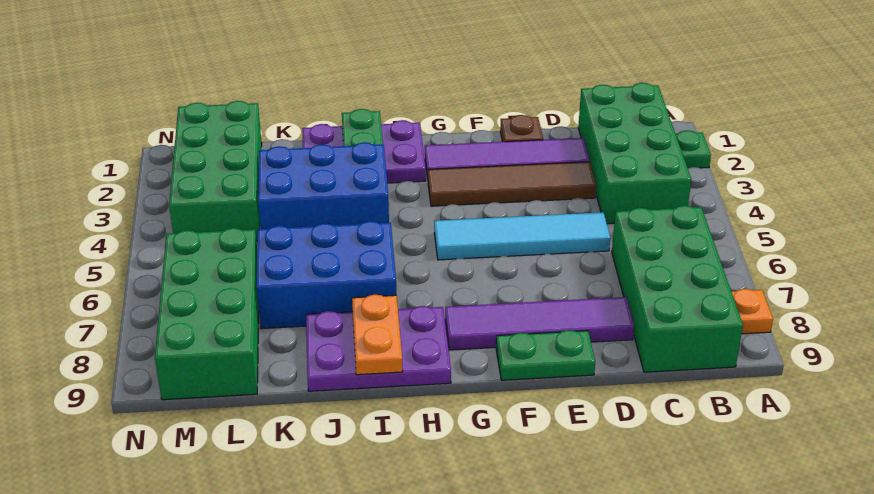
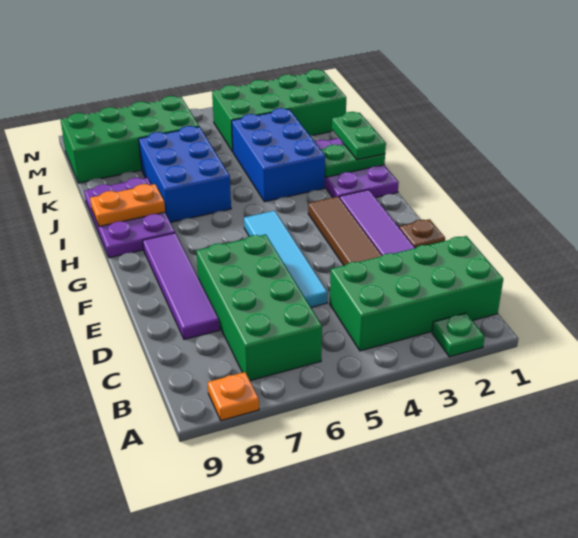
green 2x4 brick [612,206,743,372] -> green 2x4 brick turned to [196,234,322,381]
green 1x2 plate [496,330,595,380] -> green 1x2 plate moved to [332,112,386,160]

